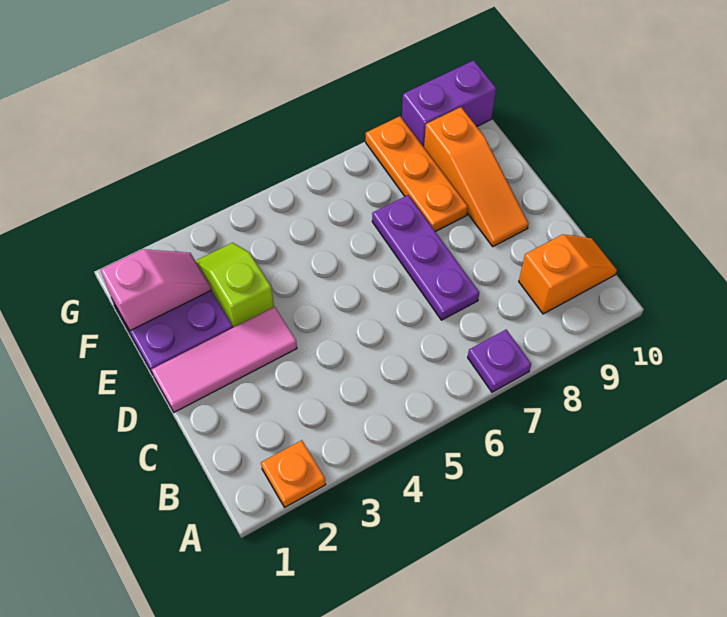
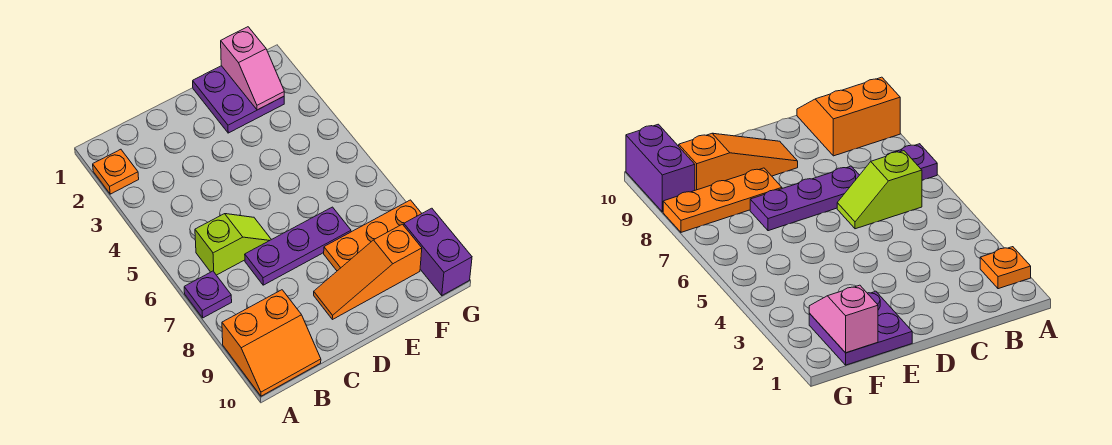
orange 1x2 slope [519,234,617,314] -> orange 2x2 slope [222,290,321,396]
pink 1x3 tile [151,307,297,412] -> none
lime 1x2 slope [196,243,274,328] -> lime 1x2 slope moved to [195,214,271,275]

